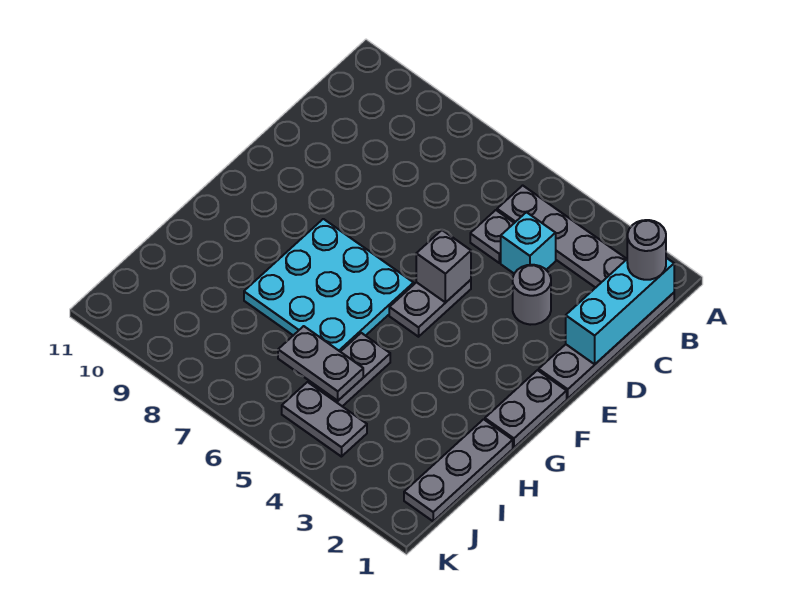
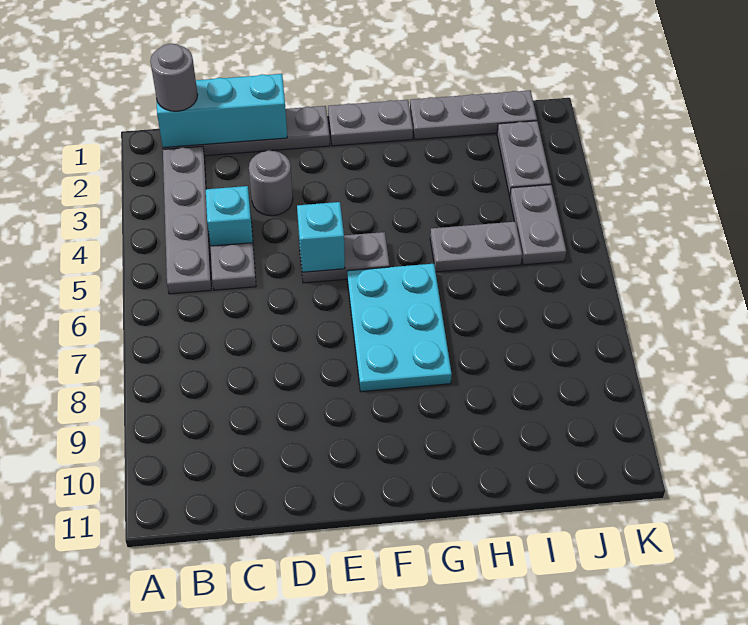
grey 1x1 brick [416,230,471,302] -> cyan 1x1 brick [297,202,345,272]
cyan 3x3 plate [244,219,414,352] -> cyan 2x3 plate [347,264,452,392]
grey 1x2 plate [278,326,363,401] -> grey 1x2 plate moved to [497,121,551,197]

